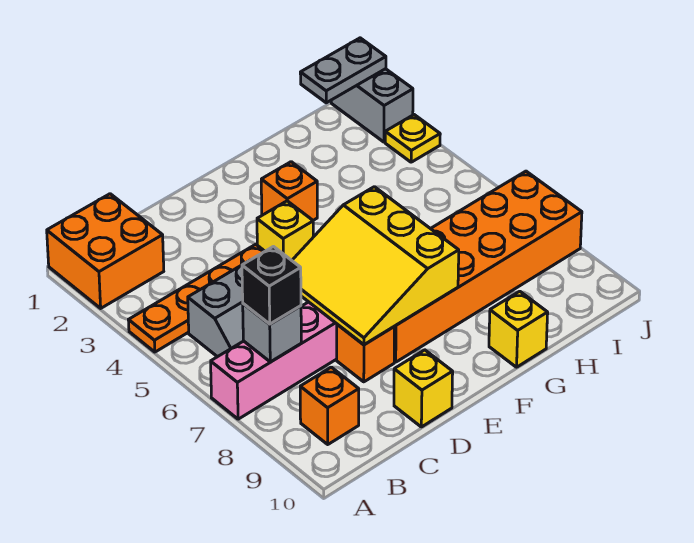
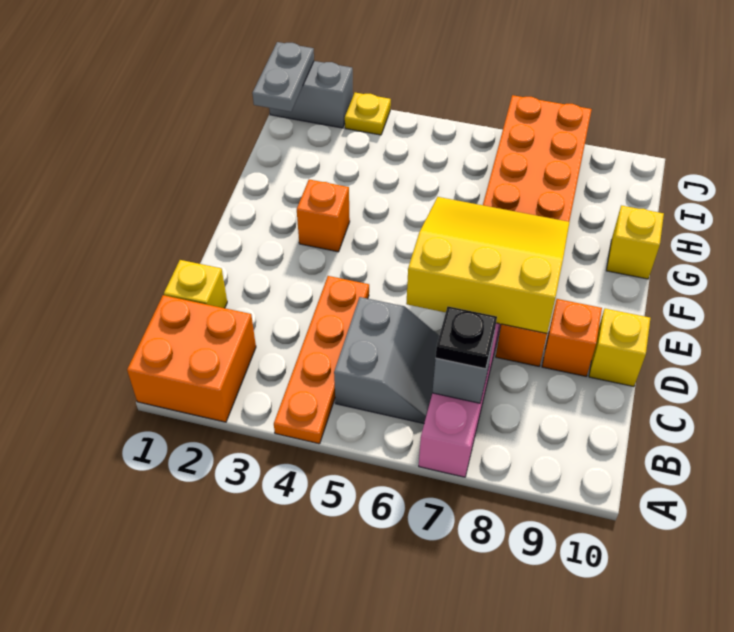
black 1x1 brick [242,247,301,324] -> black 1x1 plate [436,307,497,369]
orange 1x1 brick [300,367,359,444] -> orange 1x1 brick moved to [542,299,602,376]
yellow 3x3 slope [292,187,459,345] -> yellow 3x3 slope turned to [406,197,570,333]
yellow 1x1 brick [257,201,313,260] -> yellow 1x1 brick moved to [164,260,227,308]

